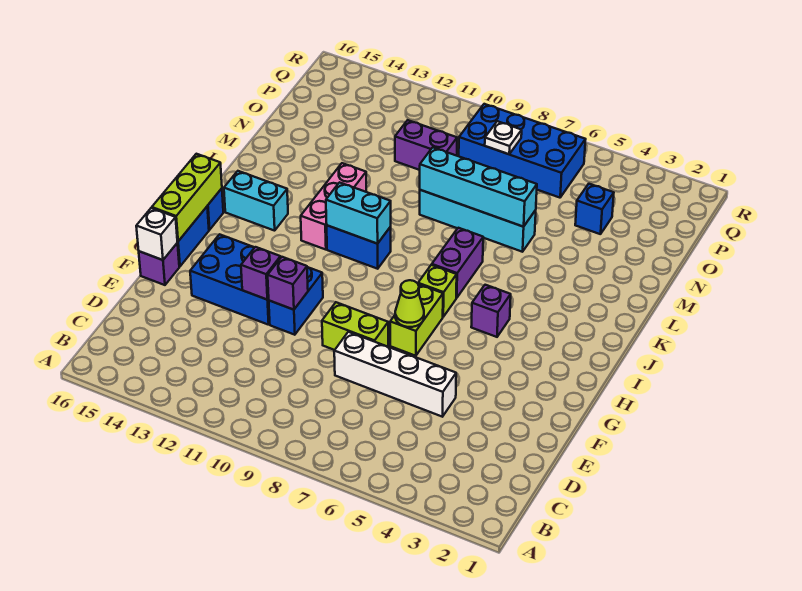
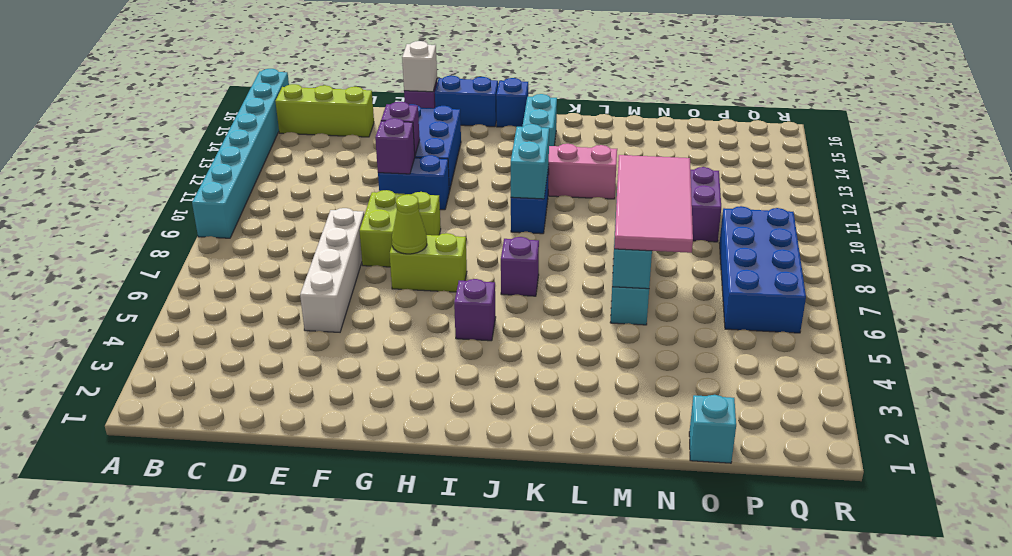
none -> cyan 1x8 brick [192,69,289,238]
lime 1x3 brick [152,154,222,241] -> lime 1x3 brick moved to [275,84,374,137]
lime 1x1 brick [418,265,457,317] -> lime 1x1 brick moved to [406,192,441,235]
purple 1x2 brick [432,228,483,298] -> purple 1x1 brick [501,237,539,296]
none -> pink 2x4 tile [614,155,693,253]
none -> cyan 1x1 brick [689,395,736,463]
blue 1x1 brick [575,184,614,234] -> none
white 1x1 plate [485,121,522,154] -> none

